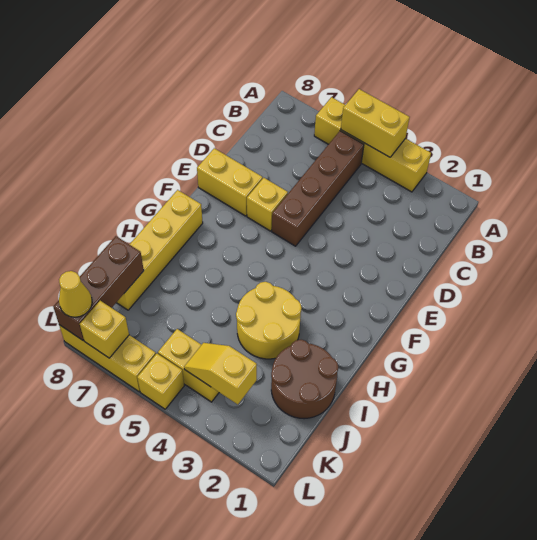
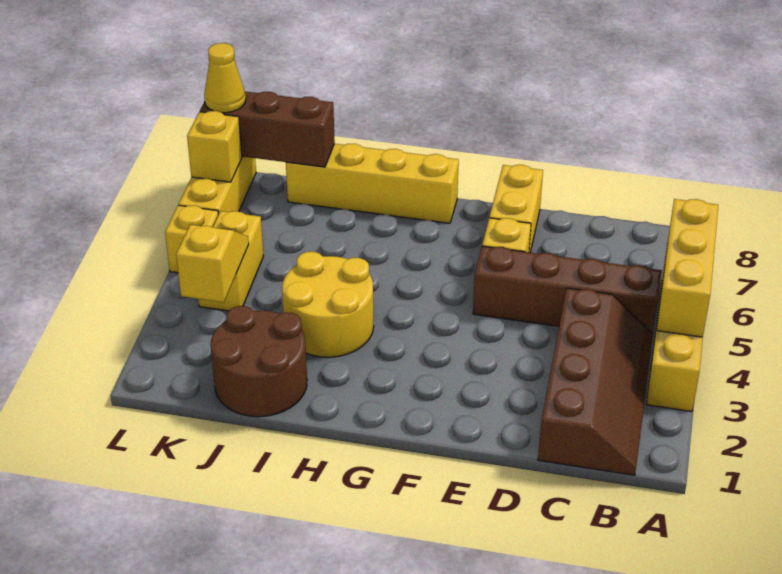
yellow 1x2 brick [341,89,410,157] -> yellow 1x3 brick [657,199,718,337]
none -> brown 2x4 slope [538,288,653,475]

